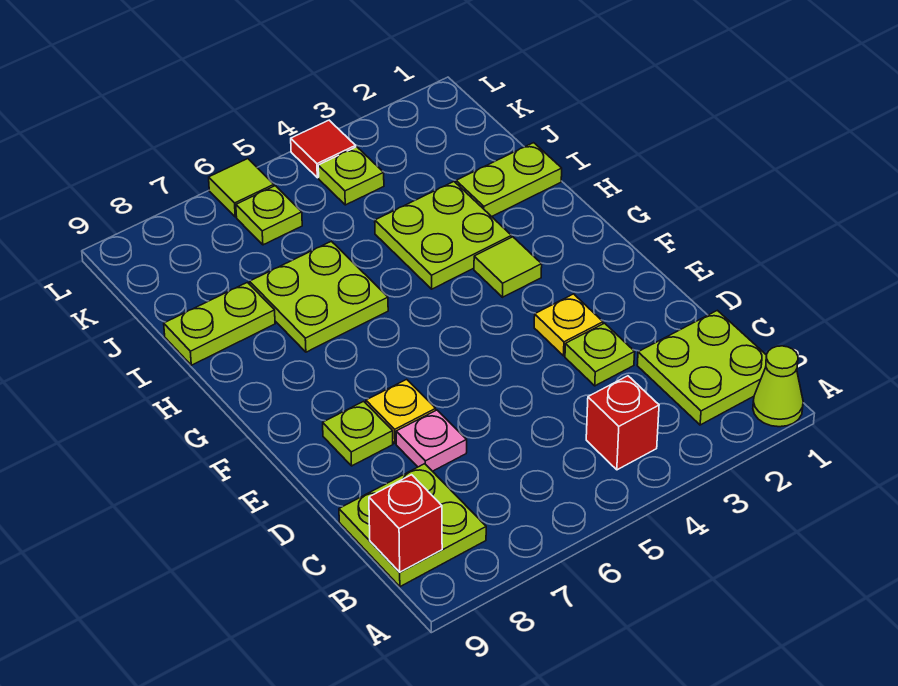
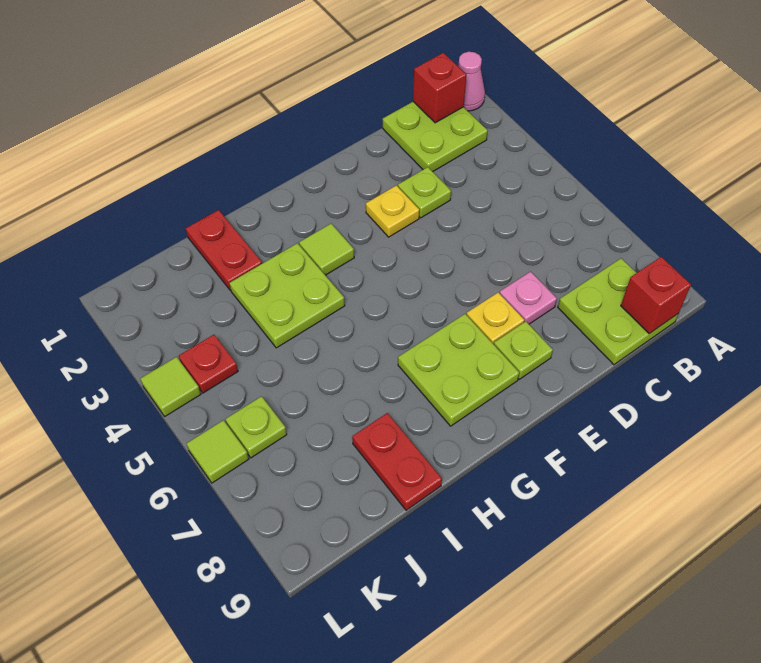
lime 1x1 cone [753,346,803,427] -> pink 1x1 cone [458,52,485,111]
red 1x1 brick [586,376,659,470] -> red 1x1 brick moved to [413,53,467,123]
lime 2x2 plate [250,241,388,352] -> lime 2x2 plate moved to [398,314,519,426]
lime 1x2 plate [456,143,562,217] -> red 1x2 plate [186,210,262,290]
lime 1x2 plate [164,282,275,365] -> red 1x2 plate [352,413,442,510]
lime 1x1 plate [318,147,384,205] -> red 1x1 plate [179,335,238,393]
red 1x1 tile [291,120,356,178] -> lime 1x1 tile [140,357,201,416]

